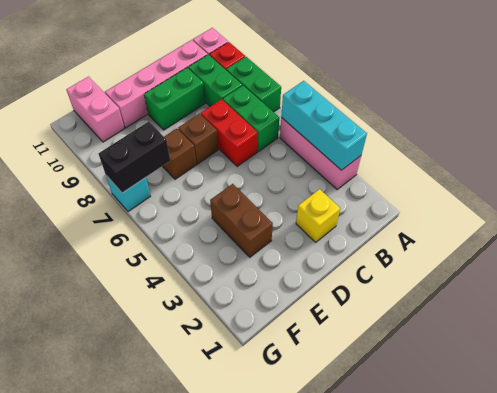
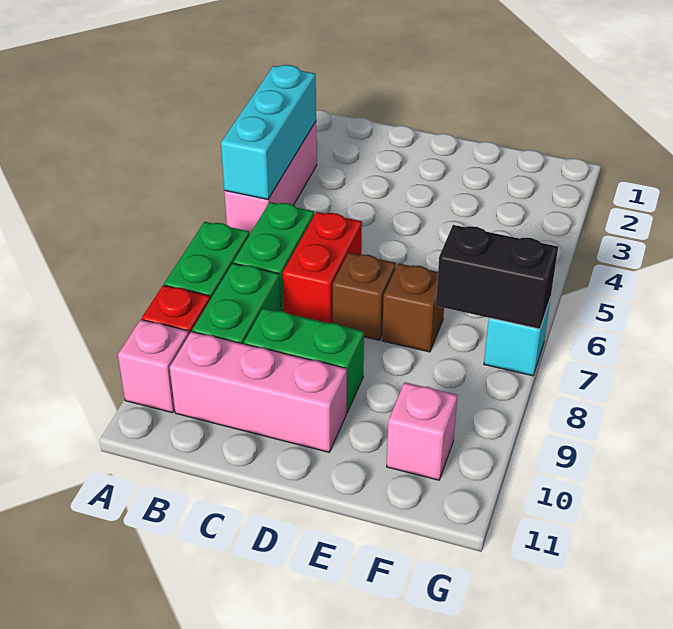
pink 1x4 brick [105,40,208,128] -> pink 1x3 brick [170,332,347,452]
yellow 1x1 brick [296,189,340,242] -> none
brown 1x2 brick [210,184,273,257] -> none
pink 1x2 brick [66,77,125,142] -> pink 1x1 brick [387,382,458,480]

